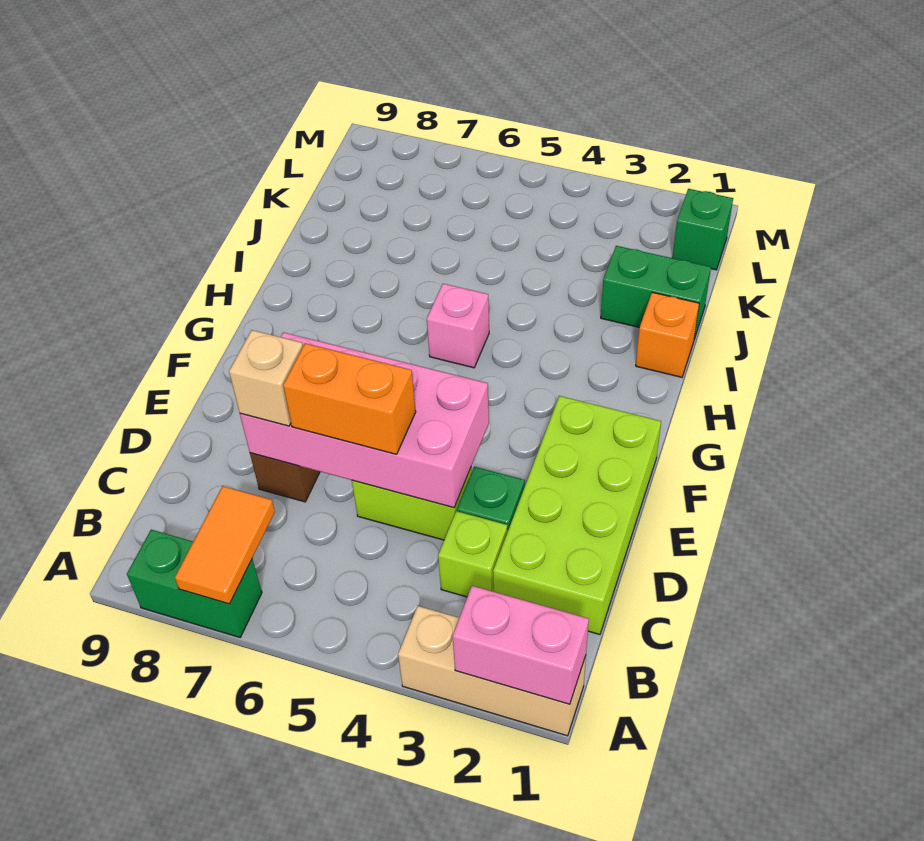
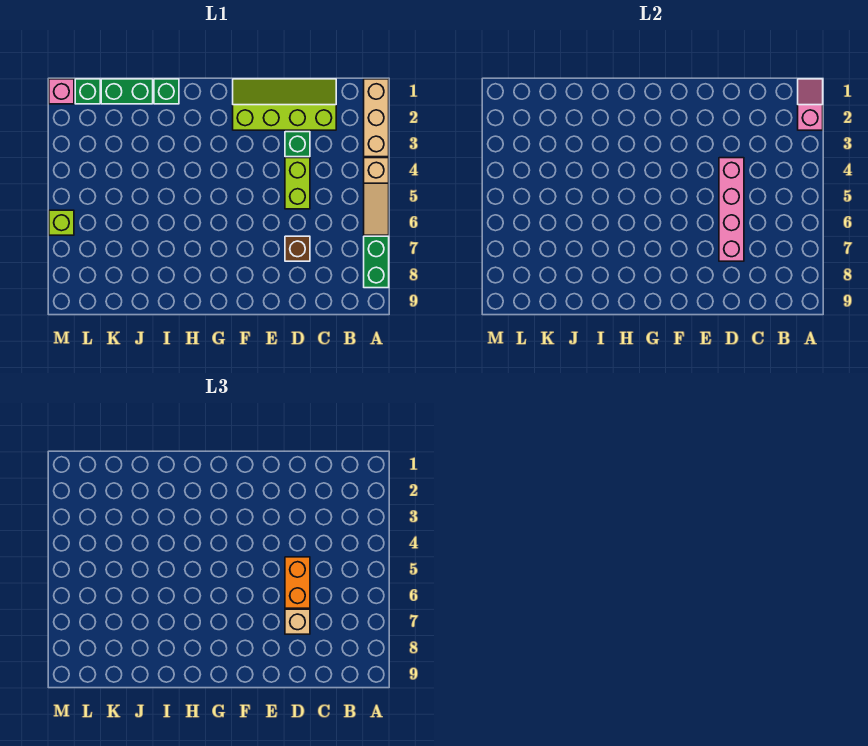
pink 1x2 brick [452,586,589,704] -> pink 1x2 slope [798,79,823,130]
none -> tan 1x3 slope [364,158,389,235]
orange 1x2 tile [175,486,275,604] -> none
lime 2x4 brick [493,396,661,635] -> lime 2x4 slope [233,79,336,130]
lime 1x1 brick [438,511,508,597] -> lime 1x1 brick moved to [49,210,74,235]
pink 2x4 brick [240,332,489,508] -> pink 1x4 brick [719,158,744,261]
pink 1x1 brick [427,284,489,368] -> pink 1x1 brick moved to [49,79,74,104]
orange 1x1 brick [636,292,699,377] -> green 1x1 brick [154,79,179,104]
green 1x2 brick [601,246,711,339] -> green 1x2 brick turned to [101,79,153,104]

